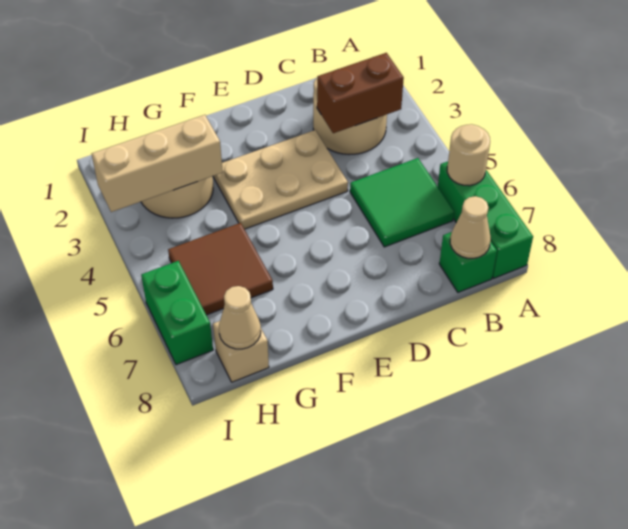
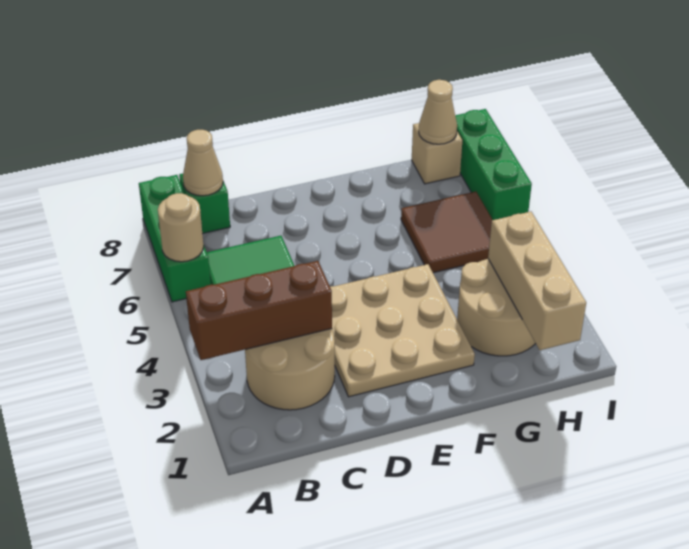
brown 1x2 brick [317,53,404,133] -> brown 1x3 brick [186,261,332,360]
tan 2x3 plate [213,130,348,229] -> tan 3x3 plate [330,264,475,397]
tan 1x3 brick [92,115,223,212] -> tan 1x3 brick turned to [488,212,586,350]
green 1x2 brick [141,261,213,365] -> green 1x3 brick [455,109,532,220]

